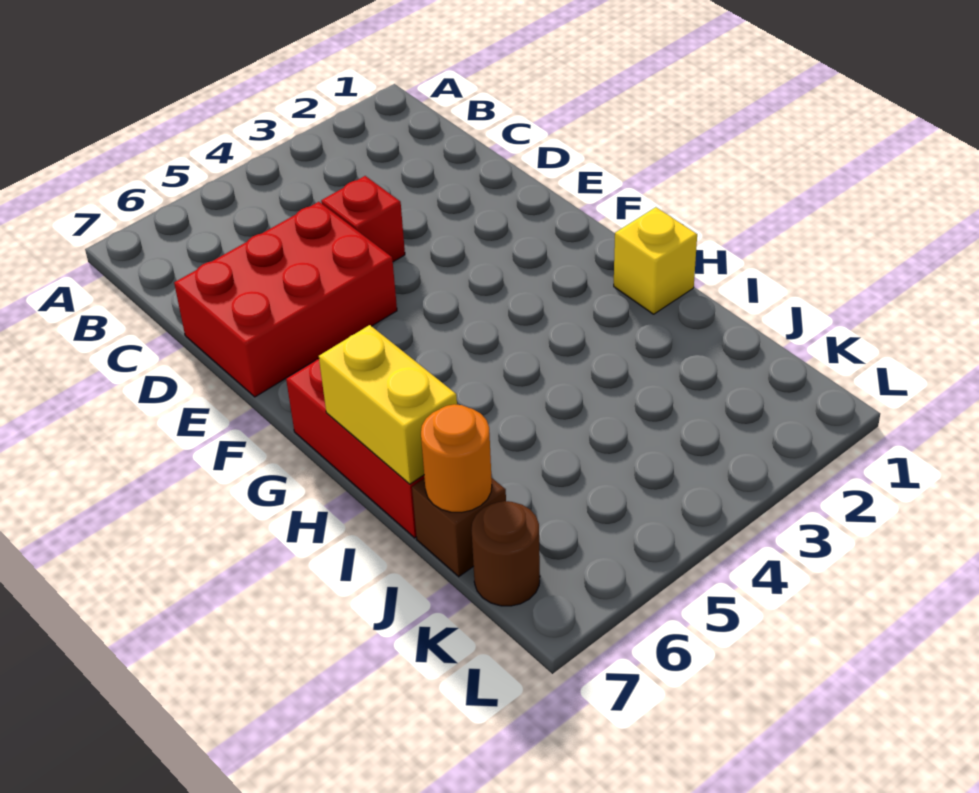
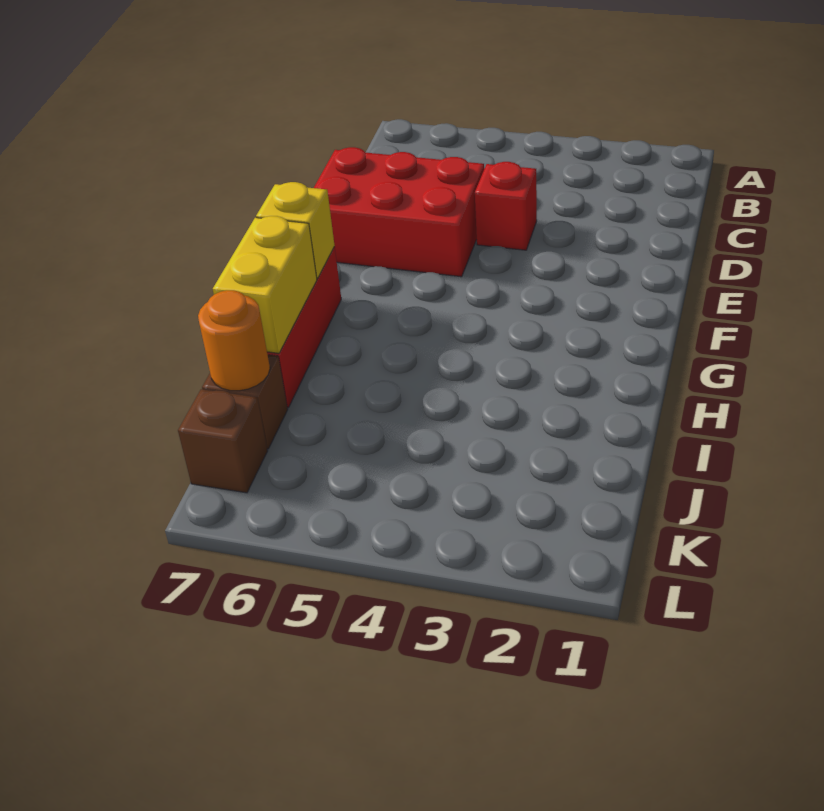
yellow 1x1 brick [614,207,697,314] -> yellow 1x1 brick moved to [256,182,335,279]
brown 1x1 round brick [471,501,540,606] -> brown 1x1 brick [178,389,267,493]

